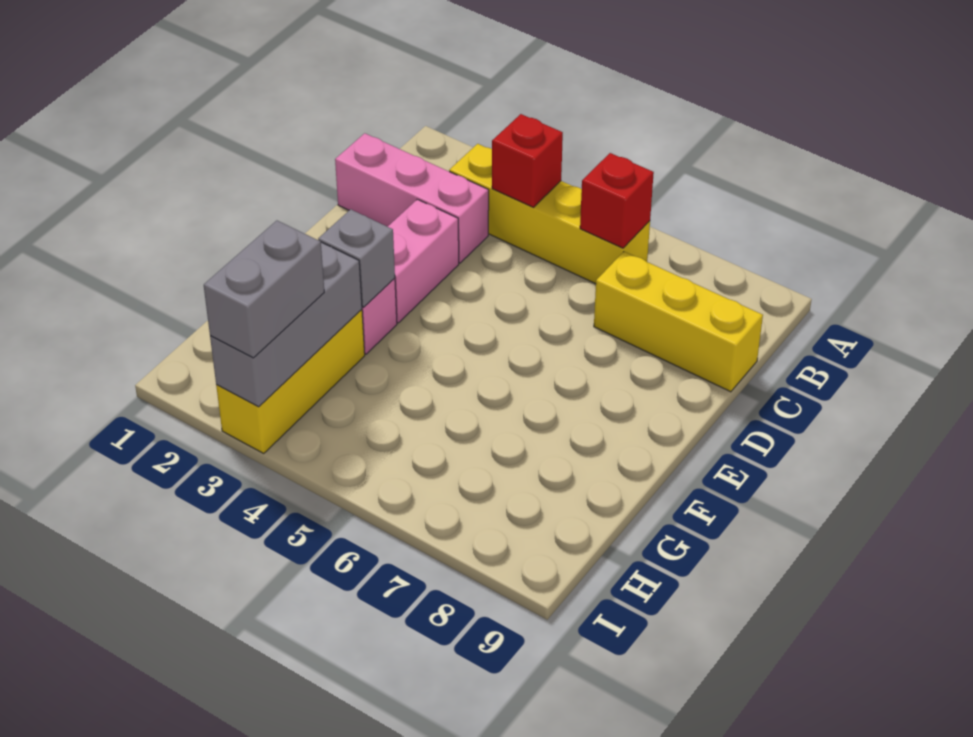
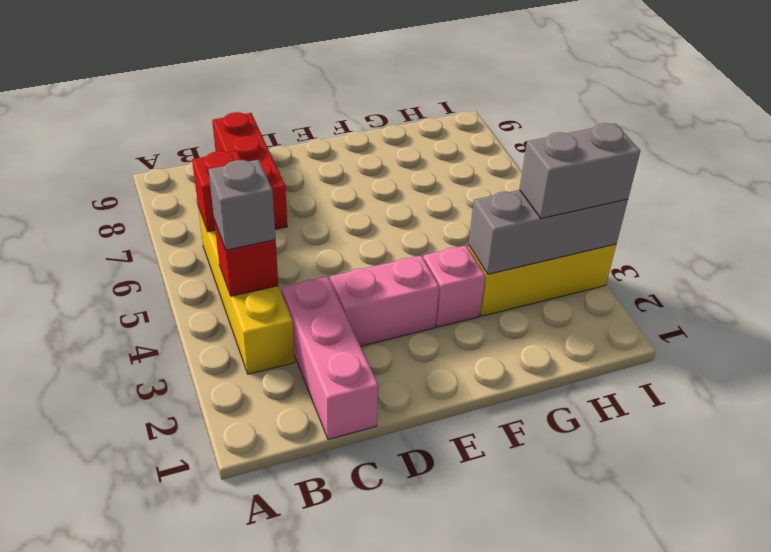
yellow 1x3 brick [594,252,763,392] -> red 1x3 brick [212,112,287,229]
grey 1x1 brick [318,209,395,307] -> grey 1x1 brick moved to [208,160,276,250]

